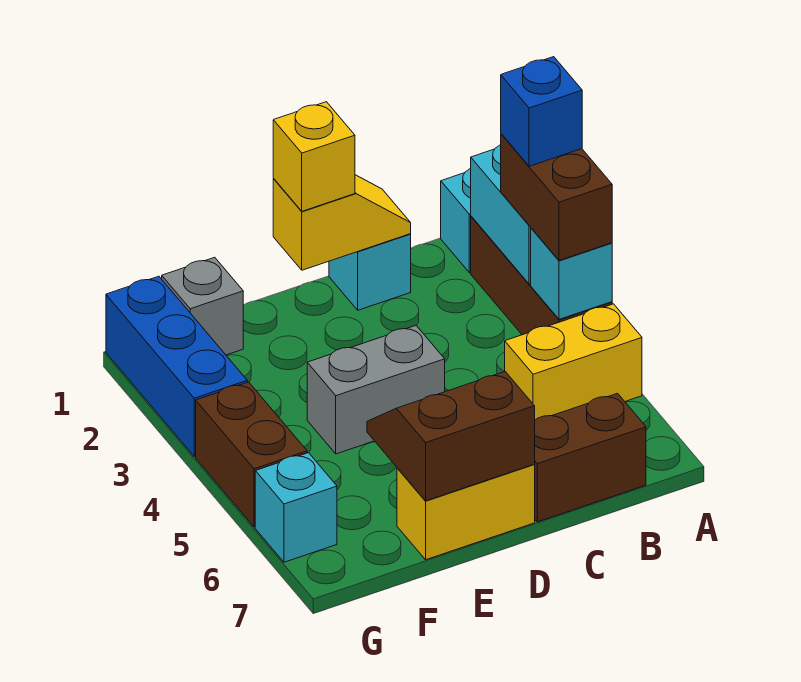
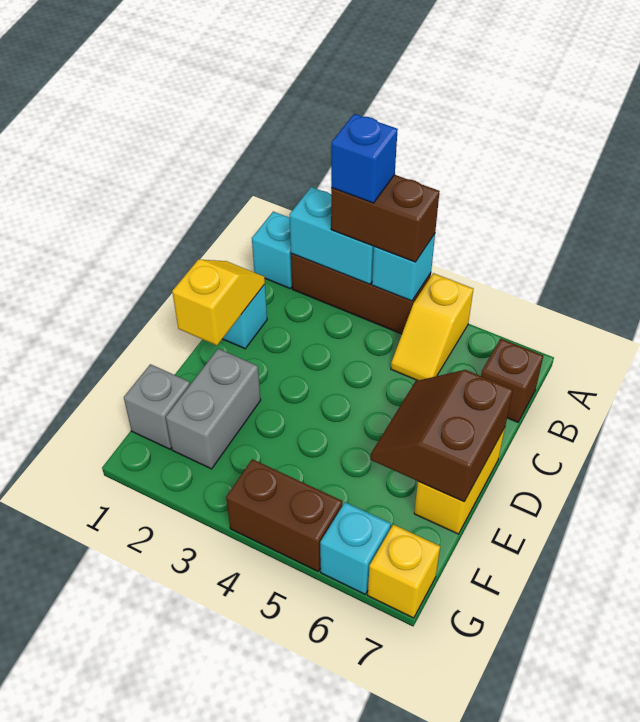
yellow 1x2 brick [505,304,642,420] -> yellow 1x2 slope [391,273,473,381]
brown 1x2 brick [534,393,646,522] -> brown 1x1 brick [481,339,543,422]
yellow 1x1 brick [273,102,355,211] -> yellow 1x1 brick moved to [368,524,440,618]
grey 1x2 brick [307,326,445,454] -> grey 1x2 brick moved to [166,349,261,469]
blue 1x3 brick [106,276,247,456] -> none

